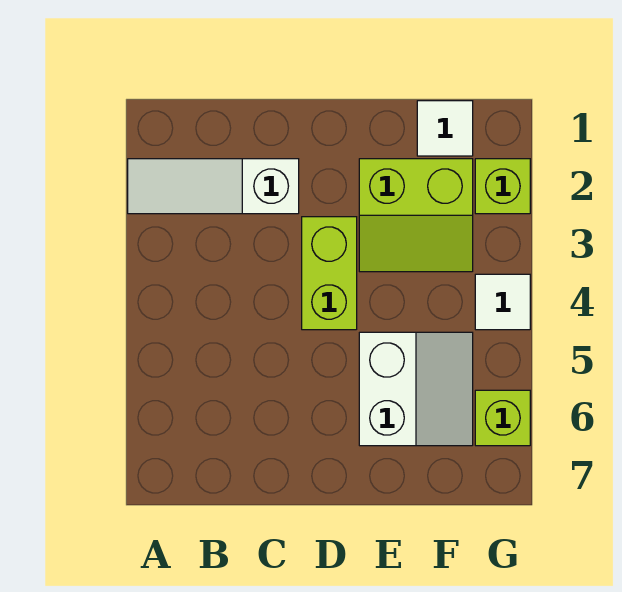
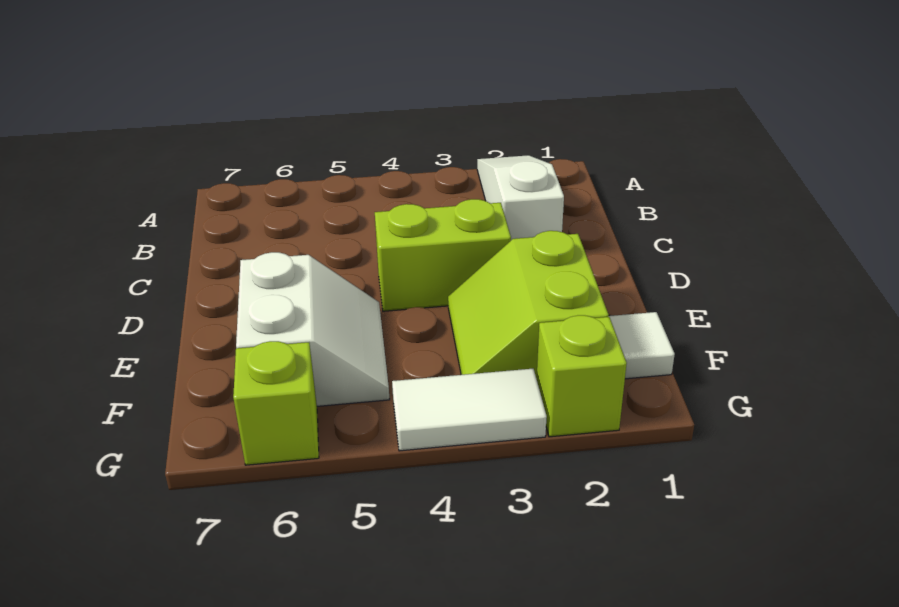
white 2x2 slope [359,332,473,446] -> white 2x2 slope turned to [236,252,390,406]
white 1x1 tile [475,274,530,330] -> white 1x2 tile [392,369,547,451]

